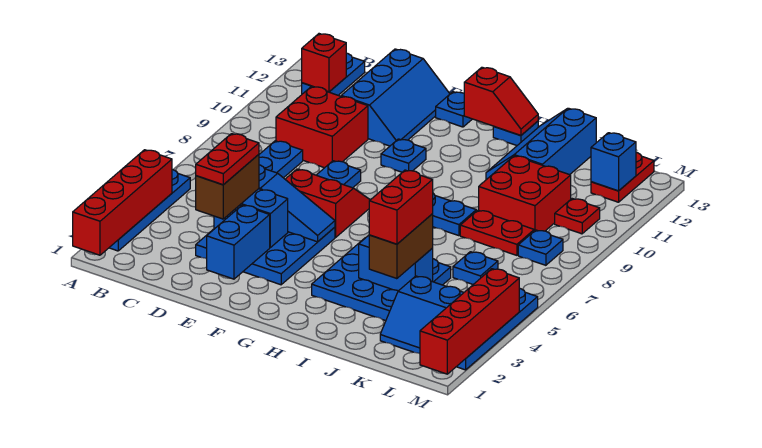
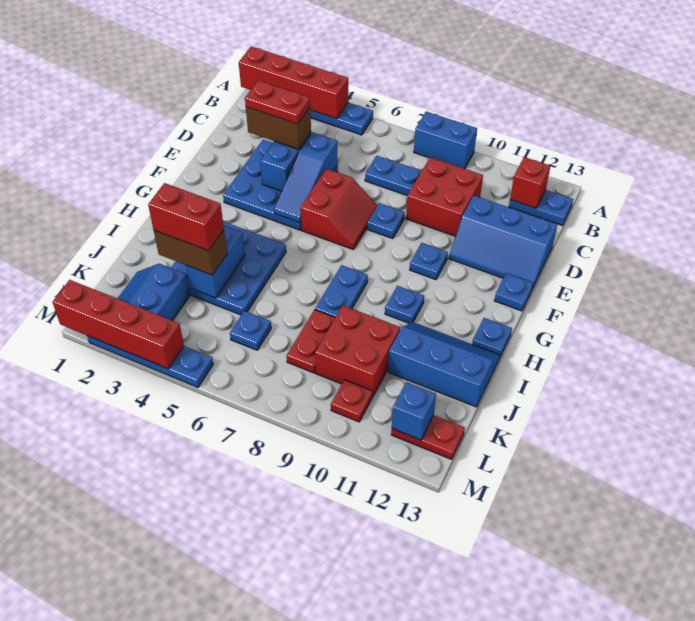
blue 1x2 brick [207,205,270,279] -> blue 1x2 brick moved to [414,112,477,169]
red 1x2 slope [464,67,538,136] -> none
blue 1x1 plate [518,230,563,265] -> blue 1x1 plate moved to [385,286,424,324]

